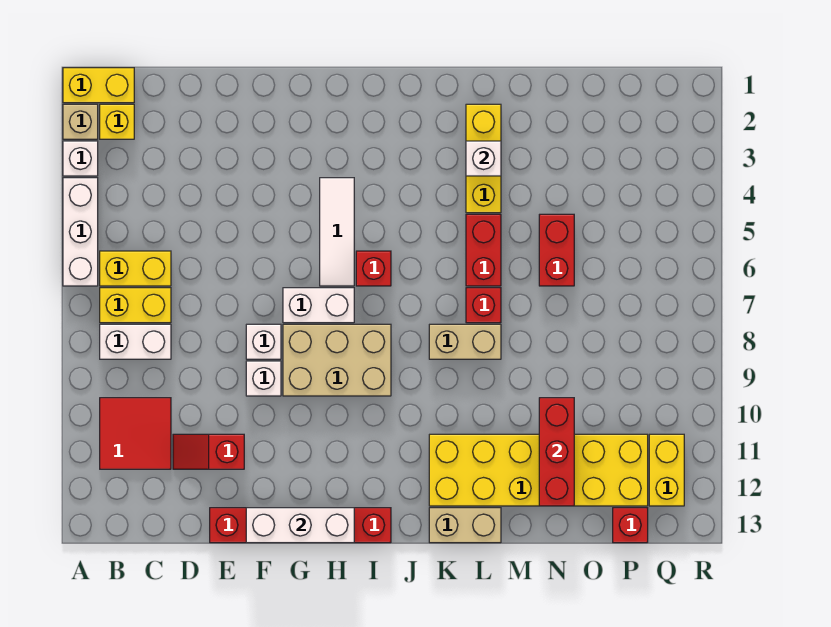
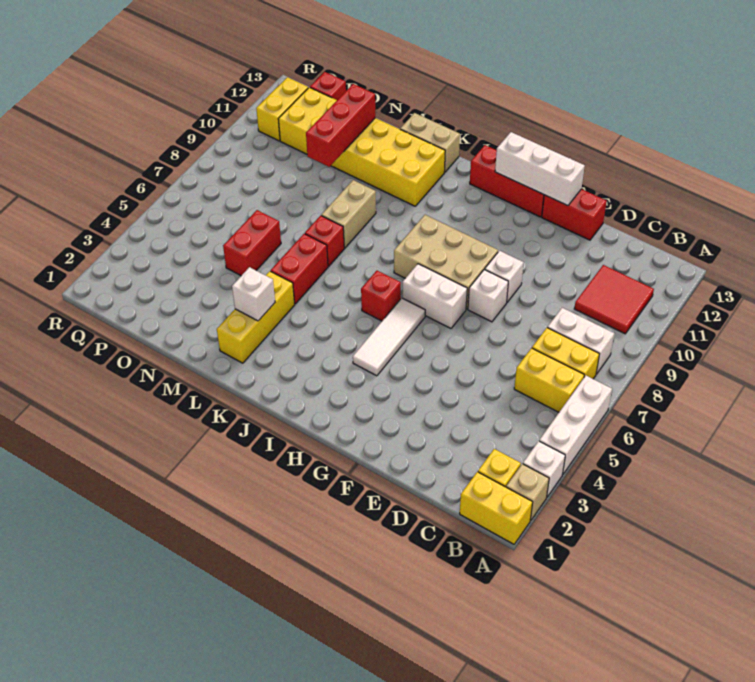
red 1x2 slope [173,434,244,469] -> none
tan 1x2 brick [429,324,501,359] -> tan 1x2 brick turned to [321,180,376,248]

